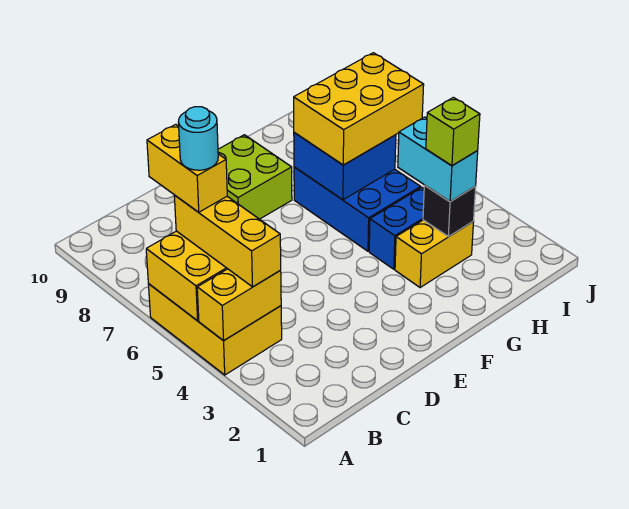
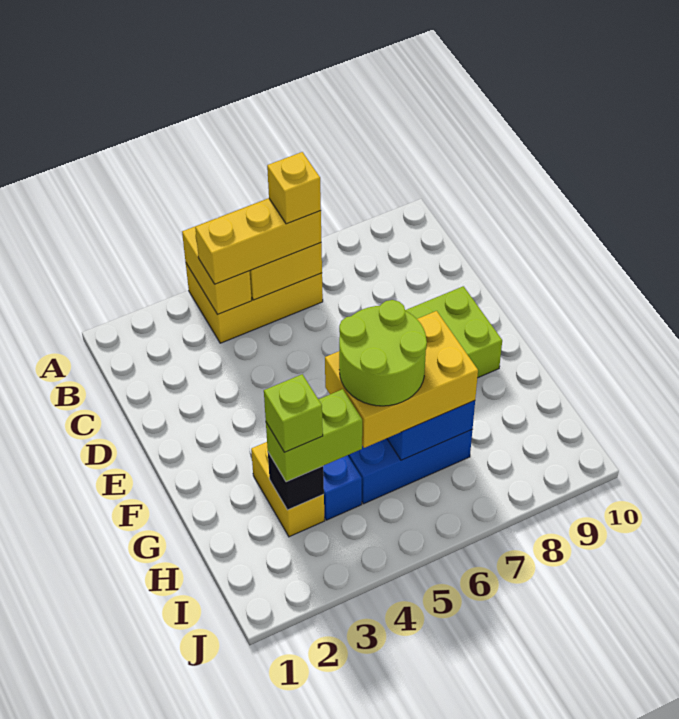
yellow 1x2 brick [147,124,227,212] -> yellow 1x1 brick [267,152,321,224]
cyan 1x1 round brick [178,107,218,170] -> none
none -> lime 2x2 round brick [339,300,427,406]
yellow 2x3 brick [294,53,424,165] -> yellow 2x3 brick turned to [325,311,478,448]
cyan 1x2 brick [398,117,478,202] -> lime 1x2 brick [266,389,362,482]

